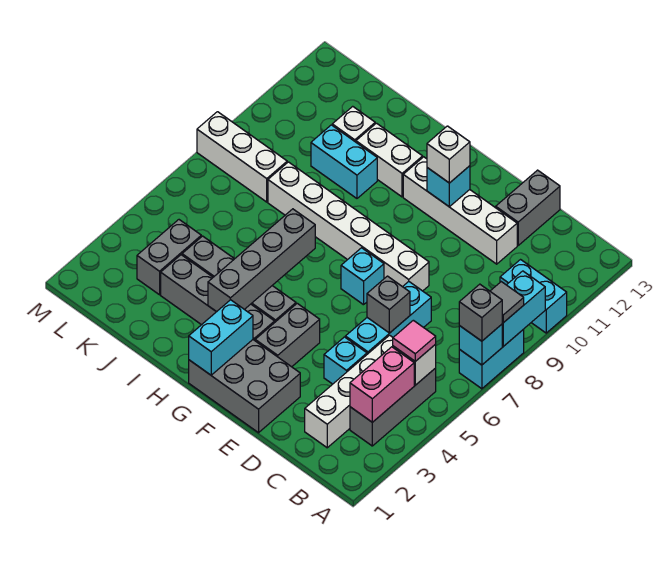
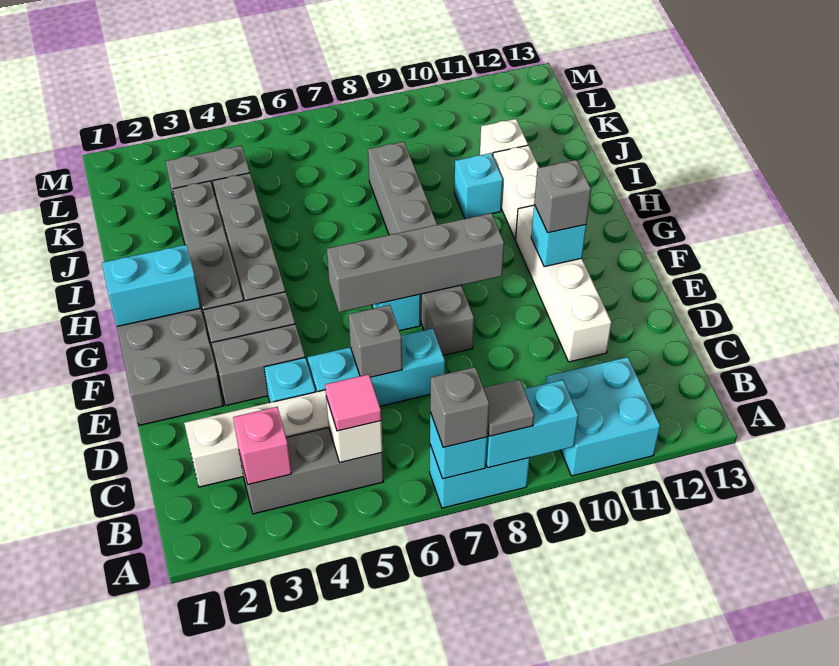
cyan 1x2 brick [500,260,567,333] -> cyan 2x2 brick [545,357,660,476]
pink 1x2 brick [350,347,414,422] -> pink 1x1 brick [233,407,292,485]
grey 1x2 brick [496,170,560,245] -> grey 1x2 brick moved to [212,324,305,405]
white 1x6 brick [268,162,429,291] -> grey 1x6 brick [368,142,474,355]
white 1x1 brick [427,126,470,183] -> grey 1x1 brick [534,160,591,233]
grey 1x4 brick [208,209,315,312] -> grey 1x4 brick moved to [327,213,504,312]
cyan 1x2 brick [311,125,377,198] -> cyan 1x1 brick [454,153,503,219]
white 1x3 brick [197,112,287,202] -> none

